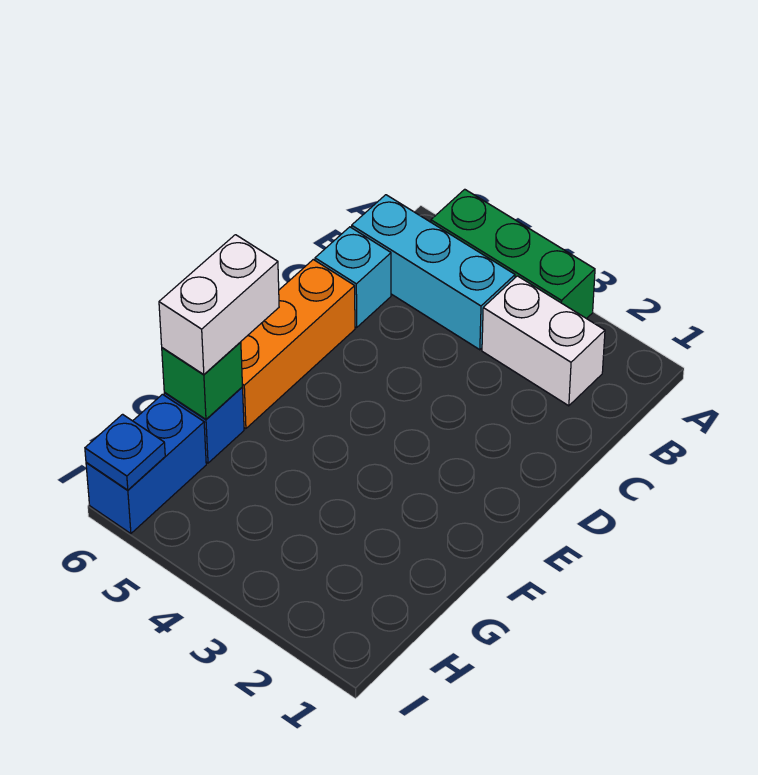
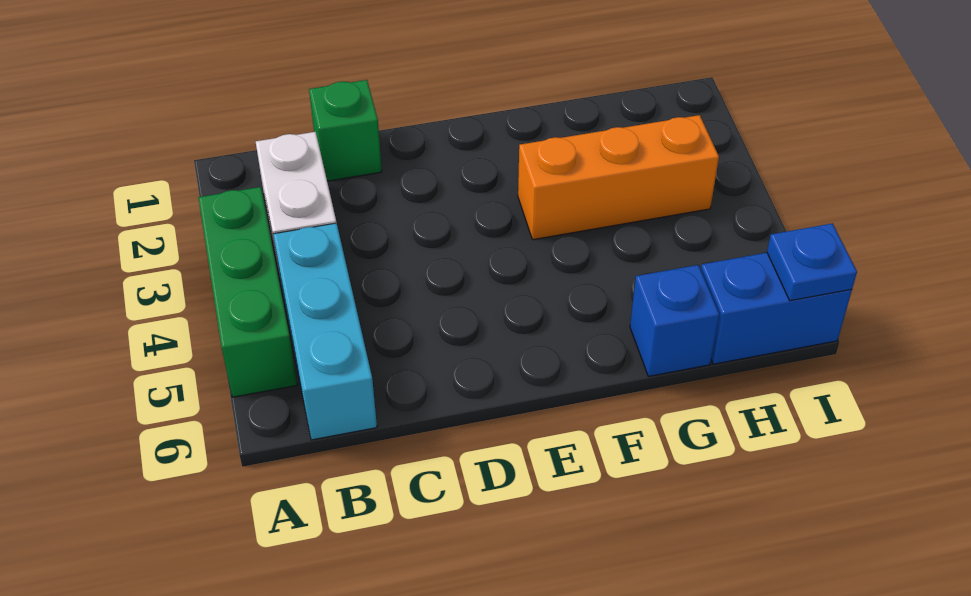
cyan 1x1 brick [315,227,391,327] -> none
orange 1x3 brick [241,260,355,429] -> orange 1x3 brick moved to [518,115,719,240]
white 1x2 brick [159,235,279,375] -> none
green 1x1 brick [162,342,243,419] -> green 1x1 brick moved to [309,80,382,181]

